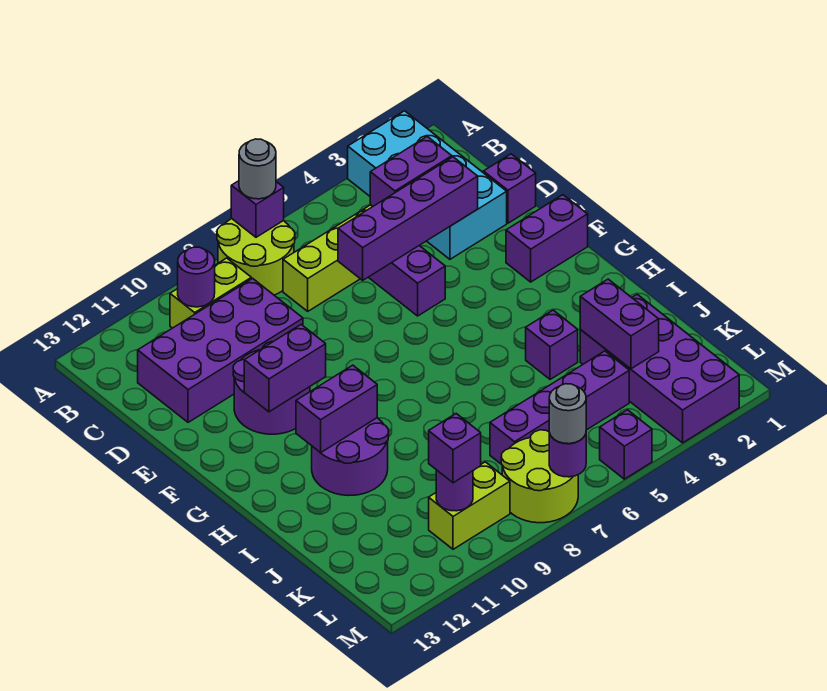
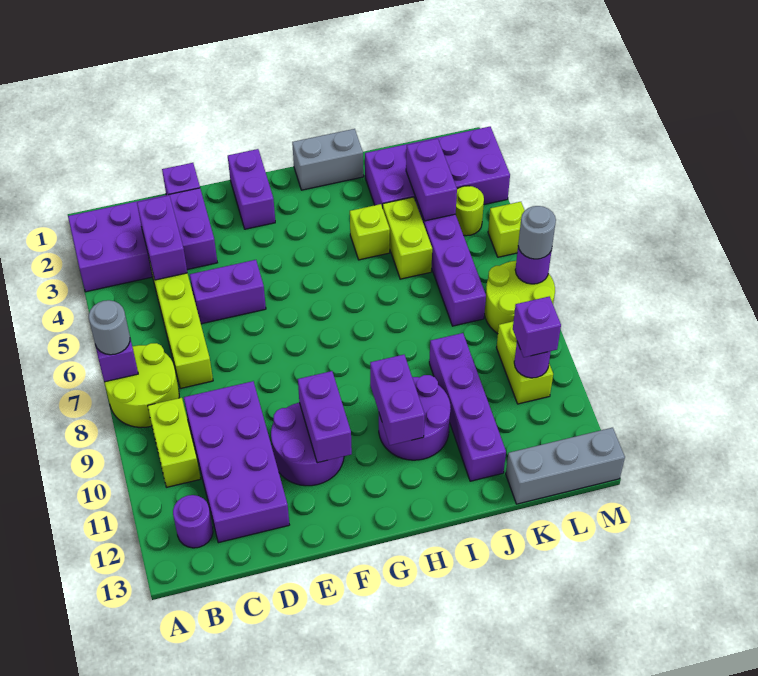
cyan 2x4 brick [348,111,507,259] -> purple 2x4 brick [68,188,217,292]
purple 1x1 round brick [178,247,215,307] -> purple 1x1 round brick moved to [173,495,213,548]
purple 1x4 brick [338,157,478,280] -> purple 1x4 brick moved to [429,333,506,481]
none -> grey 1x2 brick [292,129,363,190]
purple 1x1 brick [526,310,578,379] -> lime 1x1 brick [350,204,390,260]
purple 1x2 brick [580,279,659,369] -> purple 1x2 brick turned to [406,139,457,221]
none -> lime 1x2 brick [383,197,432,279]
none -> grey 1x3 brick [506,428,625,504]
none -> lime 1x1 round brick [456,186,484,236]
purple 1x1 brick [600,410,652,479] -> lime 1x1 brick [488,202,525,257]

